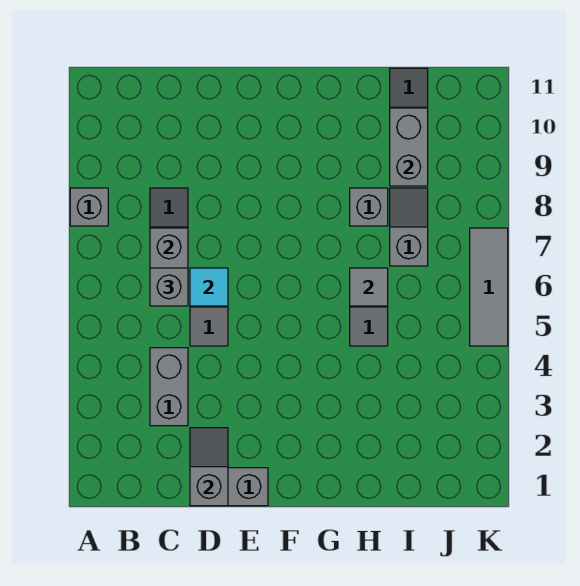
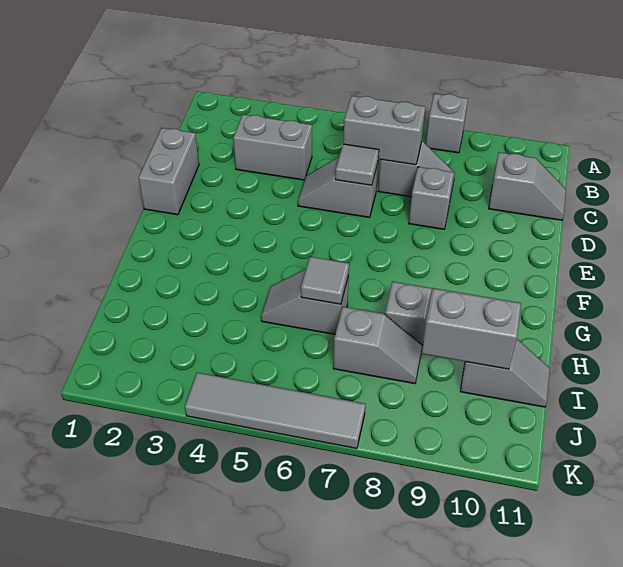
grey 1x1 brick [150,268,188,306] -> grey 1x1 brick moved to [409,167,454,229]
grey 1x2 slope [190,428,228,506] -> grey 1x2 slope moved to [489,152,566,220]
cyan 1x1 tile [190,268,228,306] -> grey 1x1 tile [335,144,379,185]
grey 1x3 tile [470,228,508,346] -> grey 1x4 tile [185,373,366,449]

